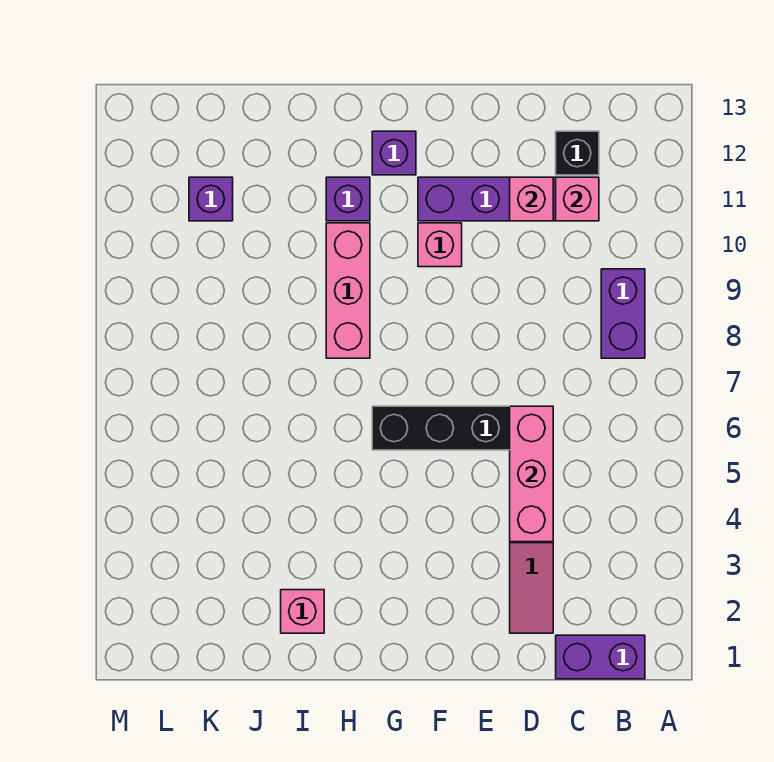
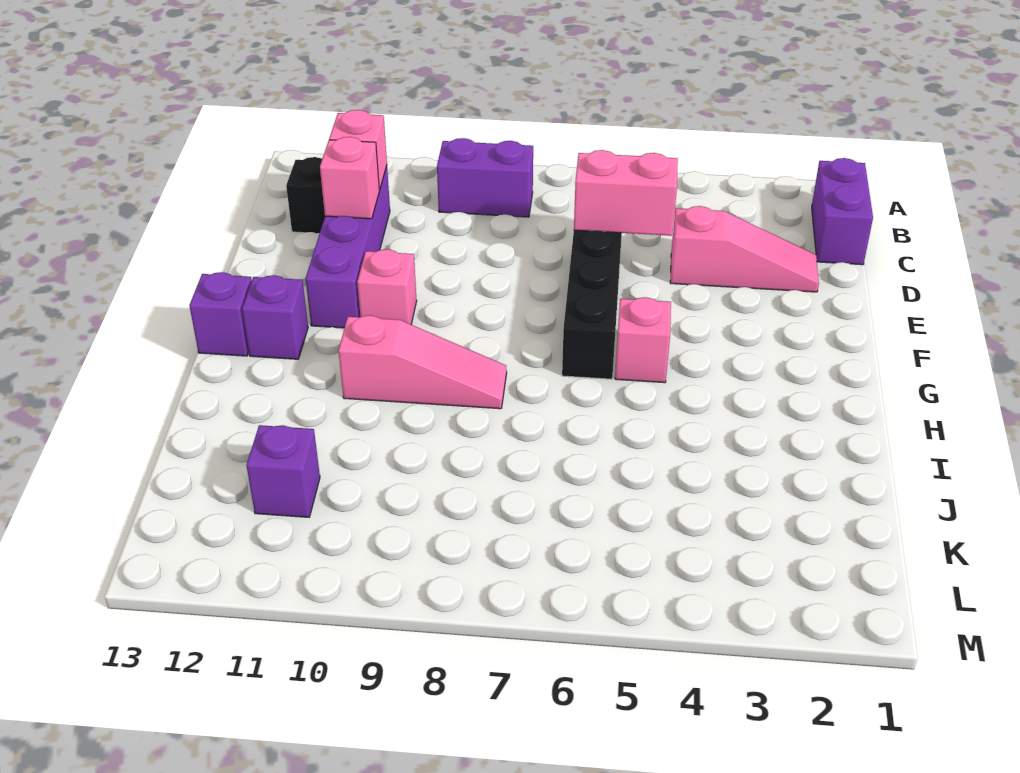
pink 1x3 brick [510,406,553,542] -> pink 1x2 brick [574,150,678,236]
pink 1x3 brick [326,223,370,358] -> pink 1x3 slope [338,315,507,409]
purple 1x1 brick [326,177,370,221] -> purple 1x1 brick moved to [189,272,252,356]
pink 1x1 brick [281,590,324,633] -> pink 1x1 brick moved to [615,297,671,383]

